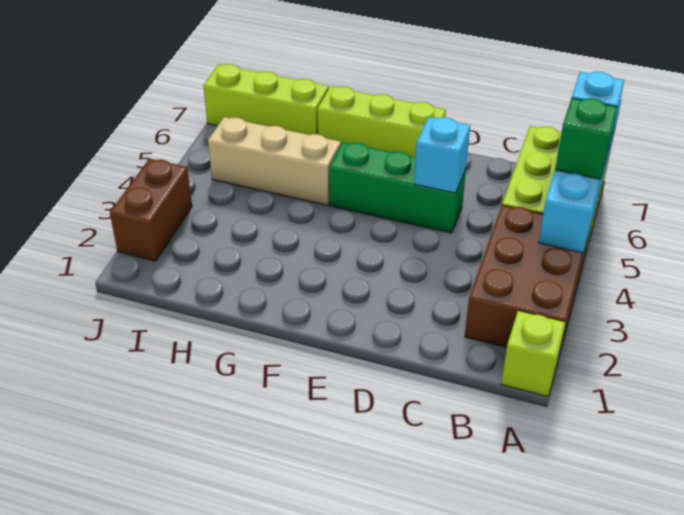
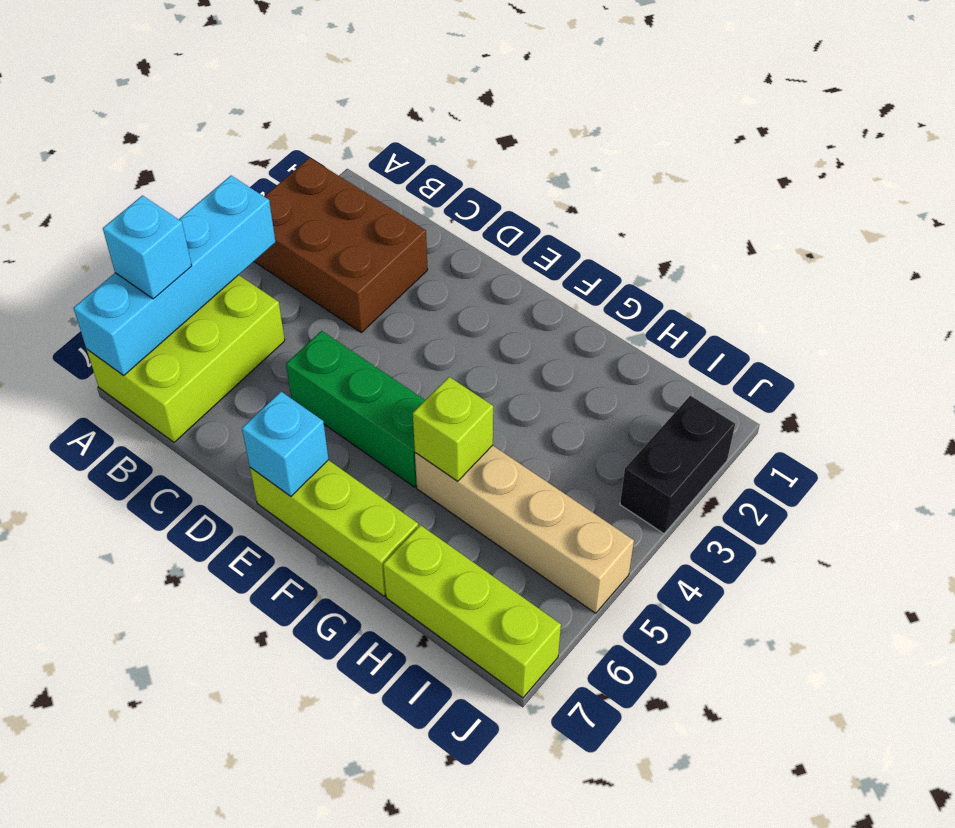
lime 1x1 brick [501,311,566,396] -> lime 1x1 brick moved to [413,377,493,481]
brown 2x3 brick [465,205,590,353] -> brown 2x3 brick turned to [254,158,428,333]
green 1x1 brick [555,98,617,179] -> none
cyan 1x1 brick [414,117,470,193] -> cyan 1x1 brick moved to [242,392,328,496]
tan 1x3 brick [208,117,341,205] -> tan 1x4 brick [415,445,634,613]
brown 1x2 brick [110,159,192,261] -> black 1x2 brick [620,396,735,534]

